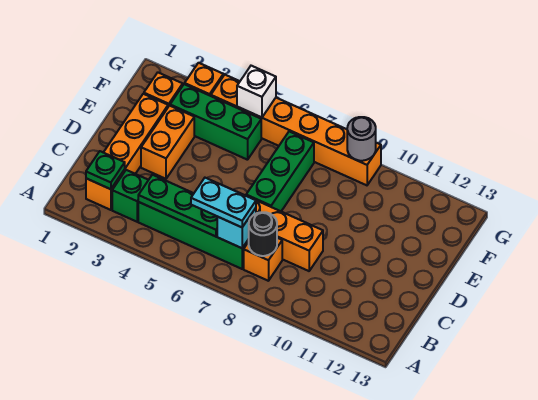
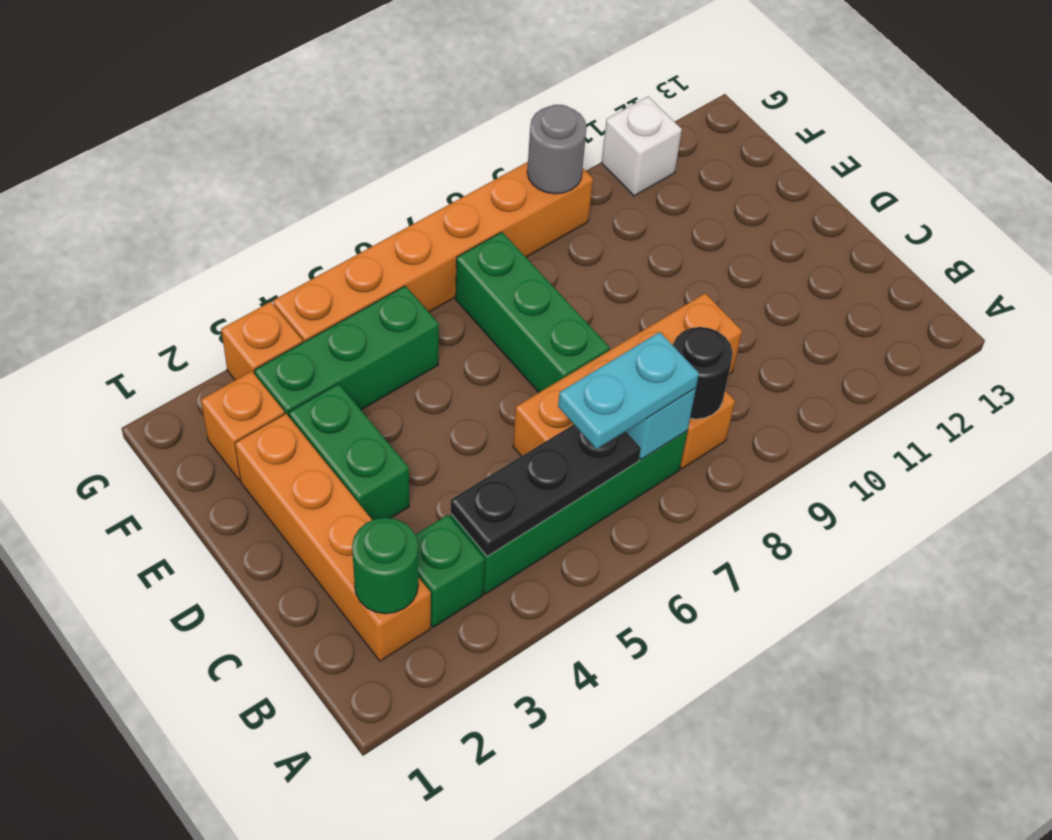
green 1x1 plate [86,151,125,189] -> green 1x1 round brick [352,518,418,614]
green 1x3 plate [138,175,217,237] -> black 1x3 plate [451,424,641,556]
orange 1x2 brick [141,106,194,179] -> green 1x2 brick [289,384,409,520]
white 1x1 brick [237,66,276,118] -> white 1x1 brick moved to [602,97,682,196]

